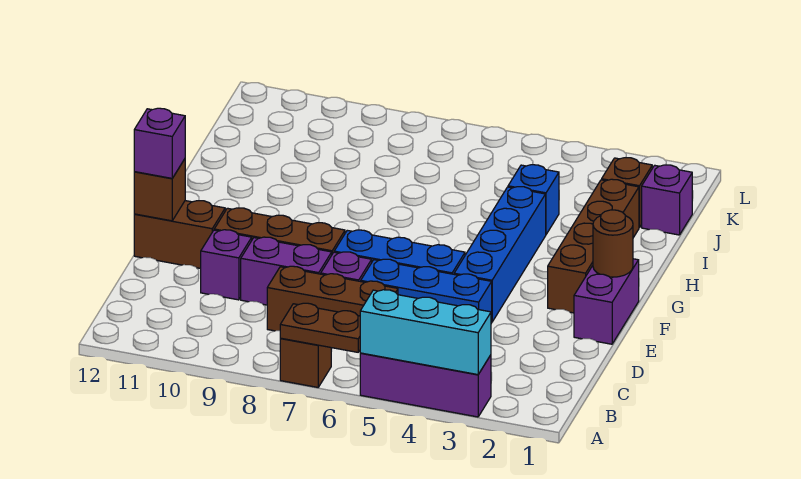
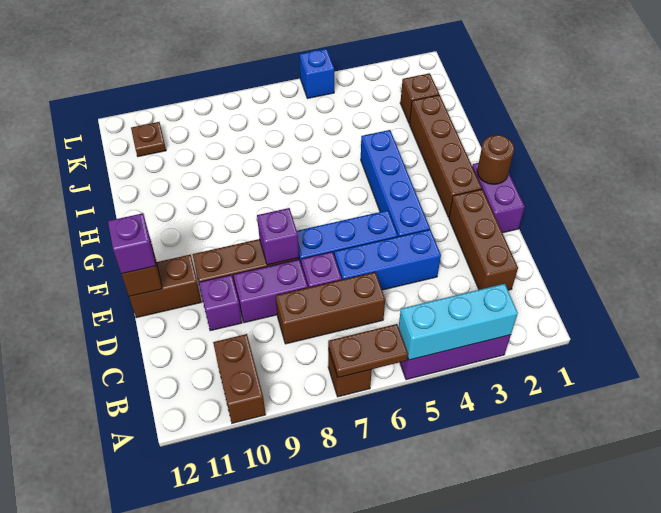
none -> brown 1x2 brick [213,334,266,423]
none -> brown 1x3 brick [449,189,518,290]
blue 1x1 brick [508,165,559,234] -> blue 1x1 brick moved to [300,49,334,98]
purple 1x1 brick [642,165,692,235] -> purple 1x1 brick moved to [257,208,299,265]
none -> brown 1x1 plate [131,122,166,157]

